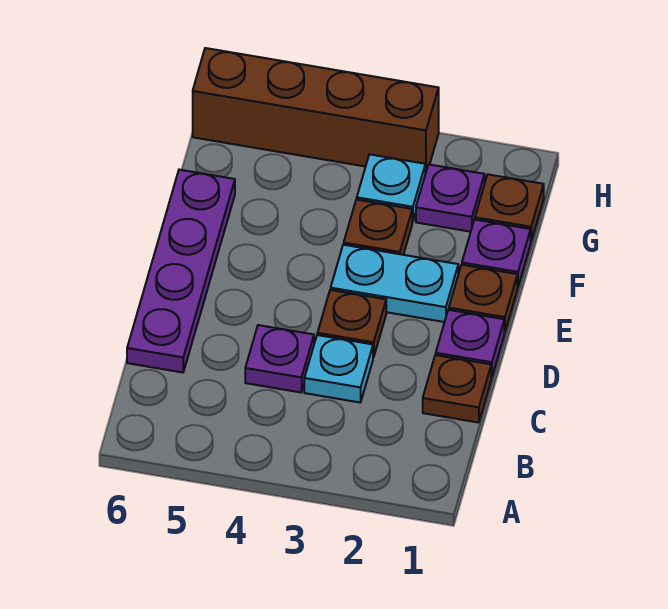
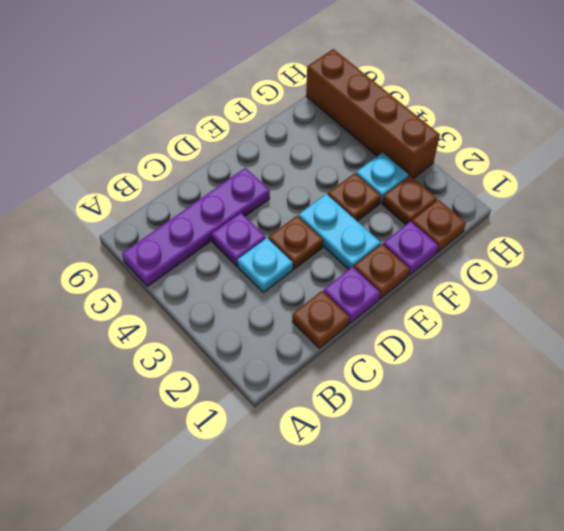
purple 1x4 plate [127,170,235,372] -> purple 1x4 plate moved to [122,168,270,286]
purple 1x1 plate [416,164,485,232] -> brown 1x1 plate [382,176,437,225]

